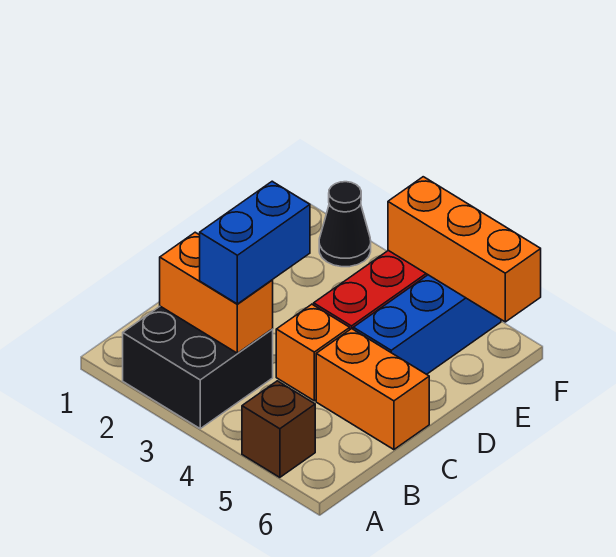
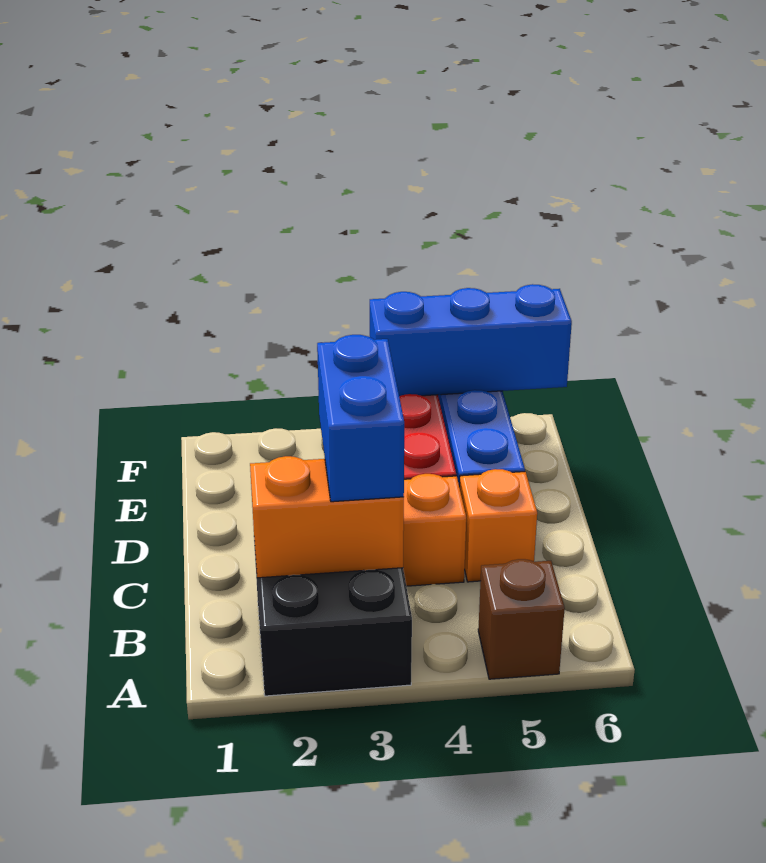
orange 1x2 brick [316,329,429,450] -> orange 1x1 brick [460,469,537,582]
black 1x1 cone [319,182,371,267] -> none
orange 1x3 brick [388,177,541,322] -> blue 1x3 brick [370,284,572,396]

